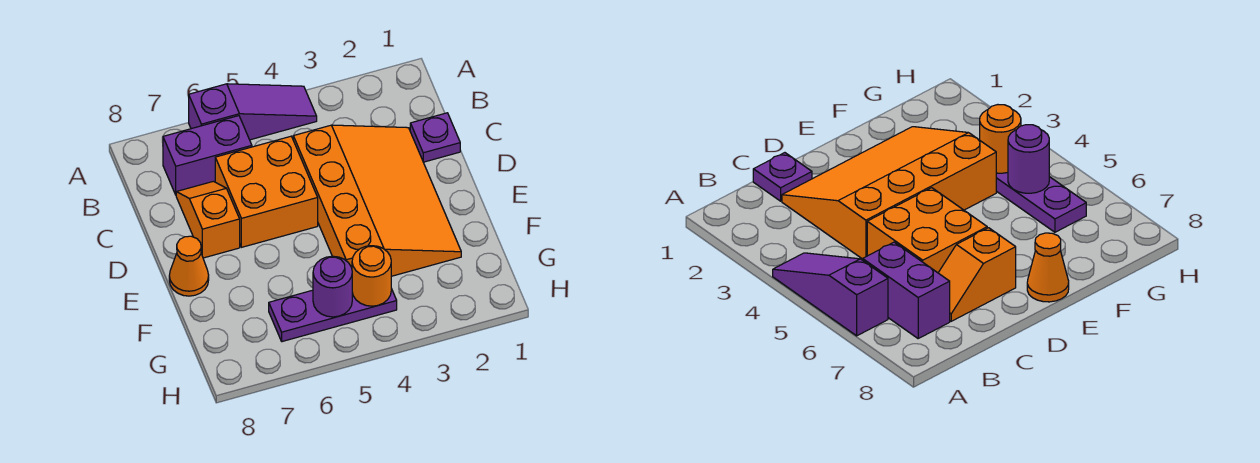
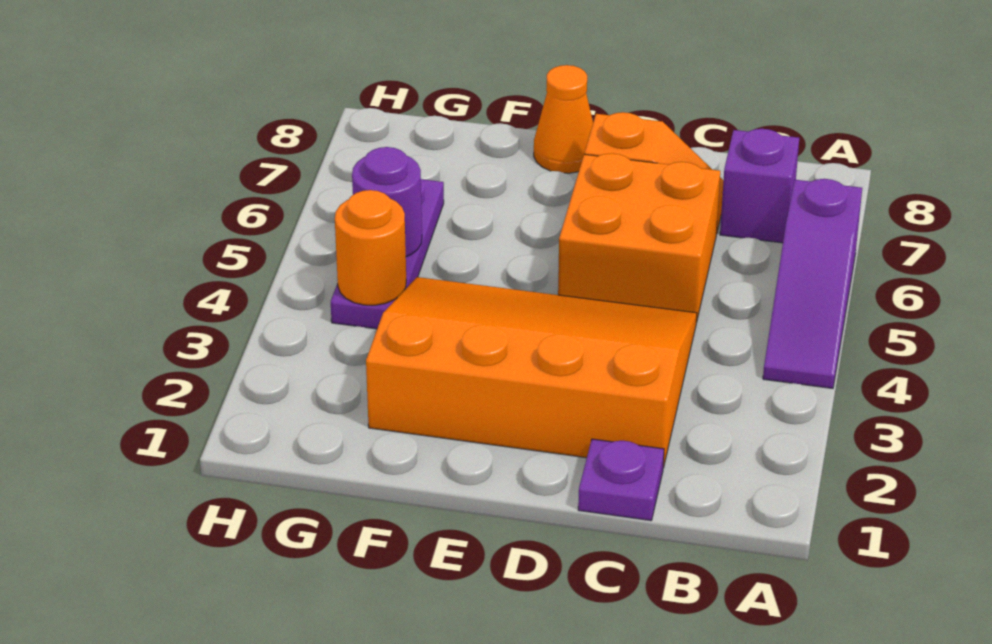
purple 1x2 brick [163,116,252,195] -> purple 1x1 brick [720,129,799,243]
orange 3x4 slope [293,125,461,276] -> orange 3x4 slope turned to [366,277,697,468]

